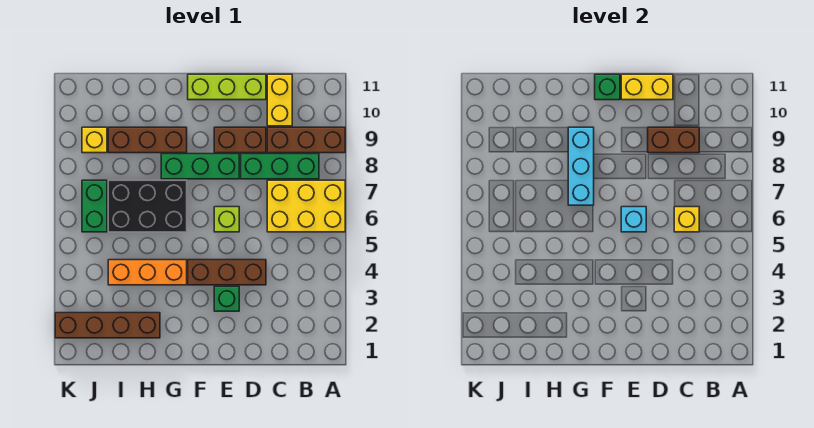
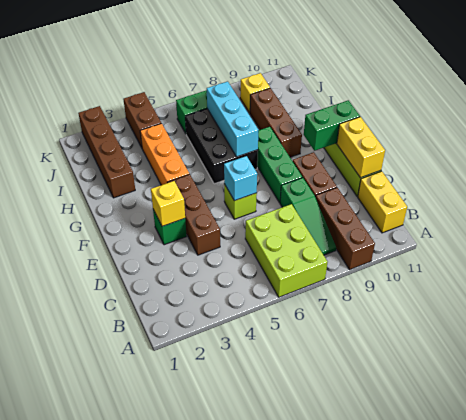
yellow 2x3 brick [267,180,345,232] -> lime 2x3 brick [245,204,327,297]
green 1x3 brick [241,154,319,179] -> green 1x3 slope [280,178,336,255]
yellow 1x1 brick [674,207,699,232] -> yellow 1x1 brick moved to [151,181,185,226]
brown 1x2 brick [648,127,699,153] -> brown 1x2 brick moved to [123,92,161,148]
yellow 1x2 brick [267,74,292,126] -> yellow 1x2 brick turned to [358,171,407,233]
green 1x1 brick [595,74,620,100] -> green 1x2 brick [304,100,360,151]
cyan 1x3 brick [568,127,594,205] -> cyan 1x3 brick turned to [207,81,258,157]

